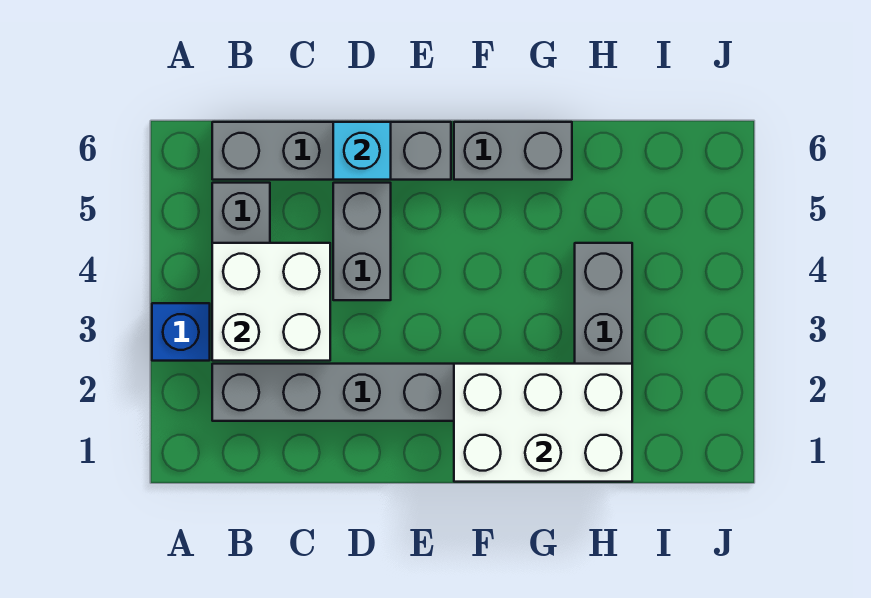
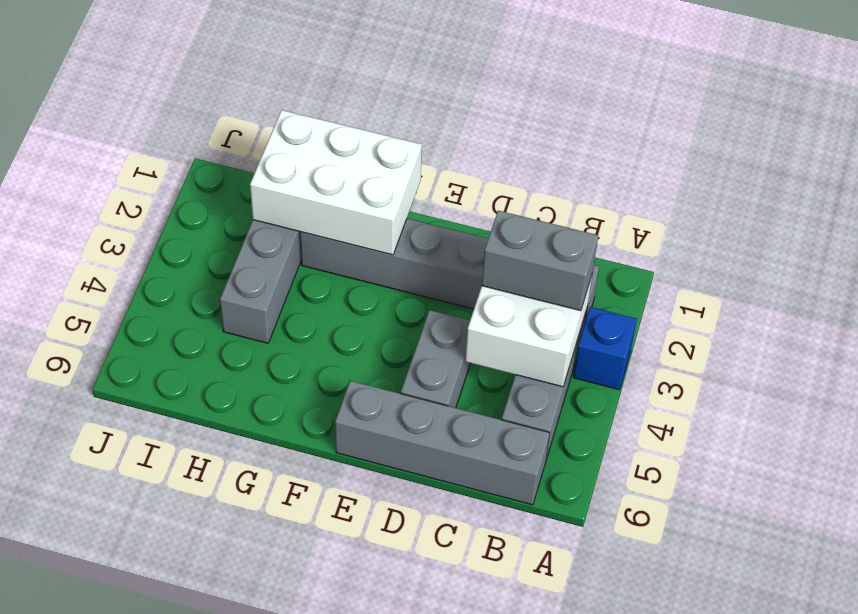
cyan 1x1 brick [333,122,391,180] -> none
grey 1x2 brick [454,122,572,180] -> grey 1x2 brick moved to [482,211,598,311]

